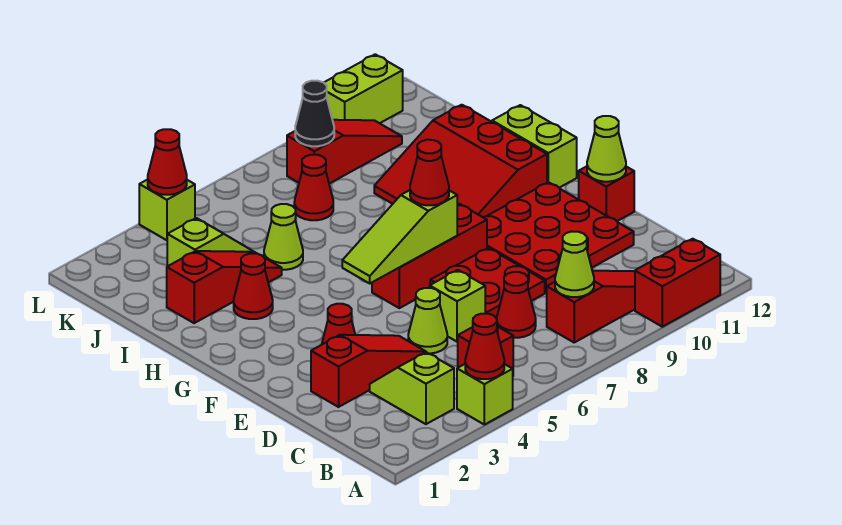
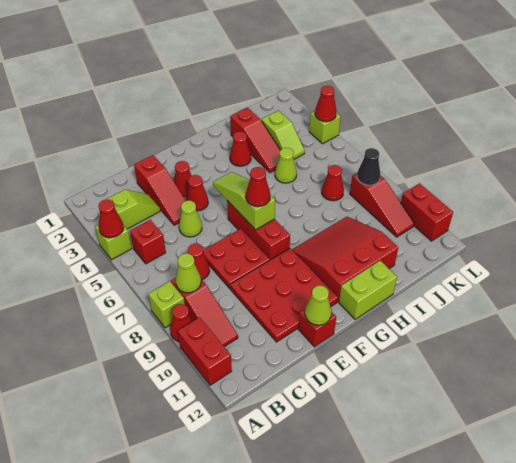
none -> red 1x1 cone [170,304,193,342]
lime 1x1 brick [430,270,485,342] -> lime 1x1 brick moved to [149,281,185,328]
none -> red 1x1 cone [186,175,208,211]
lime 1x2 brick [324,54,403,123] -> red 1x2 brick [401,183,453,241]

